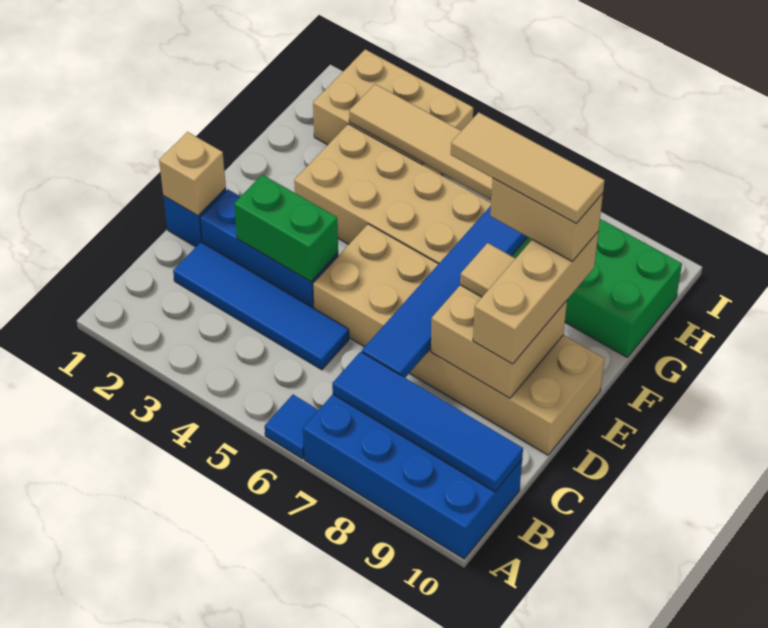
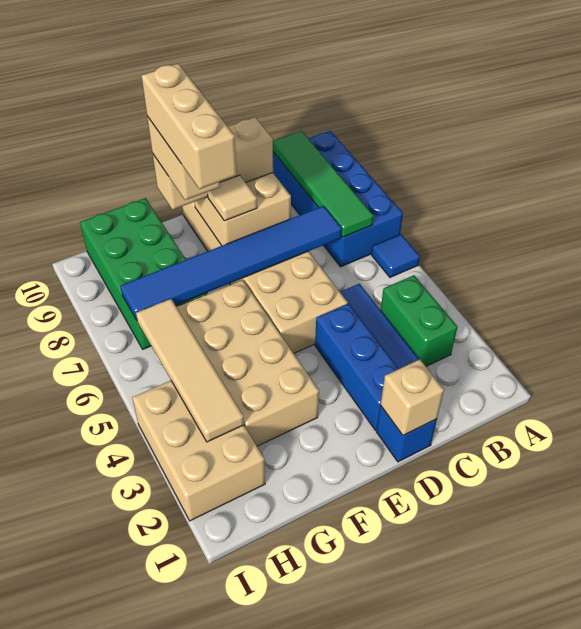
blue 1x4 tile [332,352,523,492] -> green 1x4 tile [273,131,373,237]
green 1x2 brick [234,175,338,282] -> green 1x2 brick moved to [381,275,458,366]
tan 1x3 tile [451,112,605,224] -> tan 1x3 brick [142,64,237,189]

